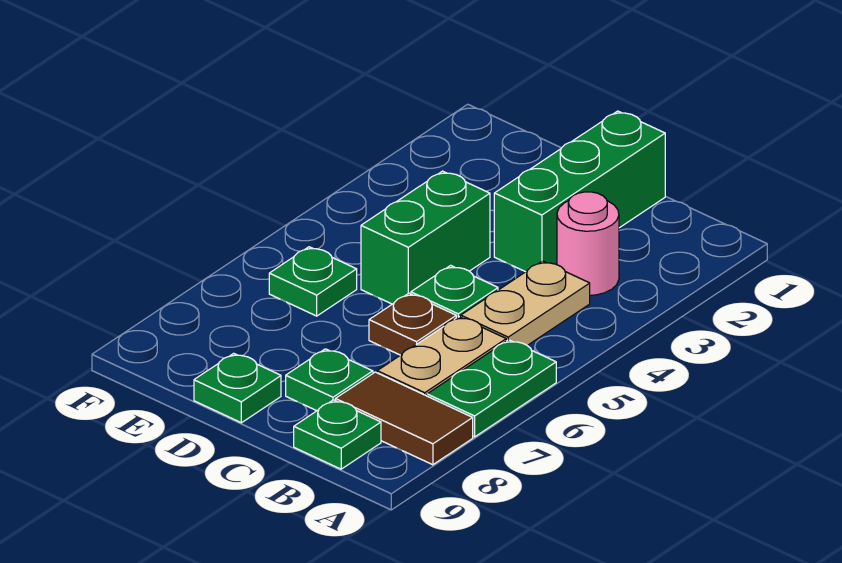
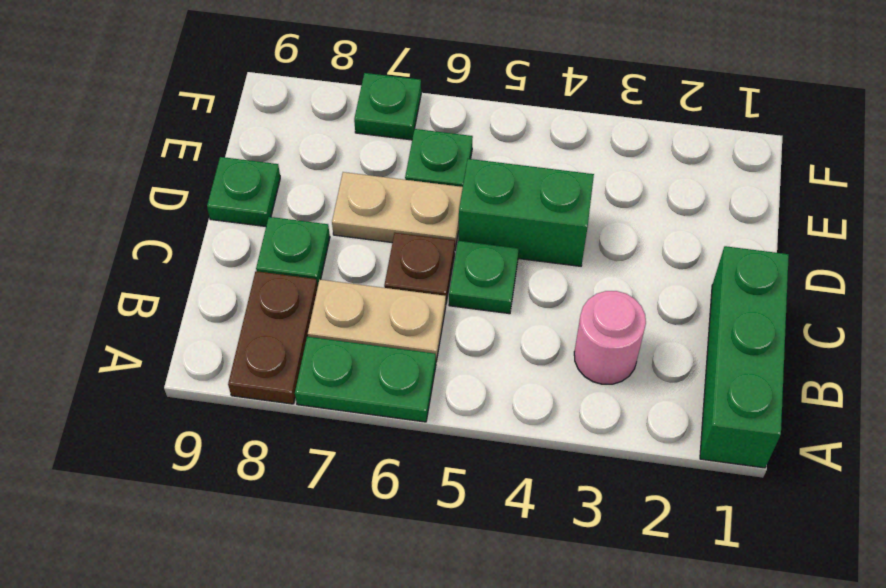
brown 1x2 tile [335,372,473,465] -> brown 1x2 plate [228,271,318,404]
tan 1x2 plate [461,261,590,345] -> tan 1x2 plate moved to [332,172,463,248]
green 1x1 plate [294,400,381,469] -> green 1x1 plate moved to [354,73,421,140]
green 1x3 brick [494,111,665,272] -> green 1x3 brick turned to [700,246,789,468]

